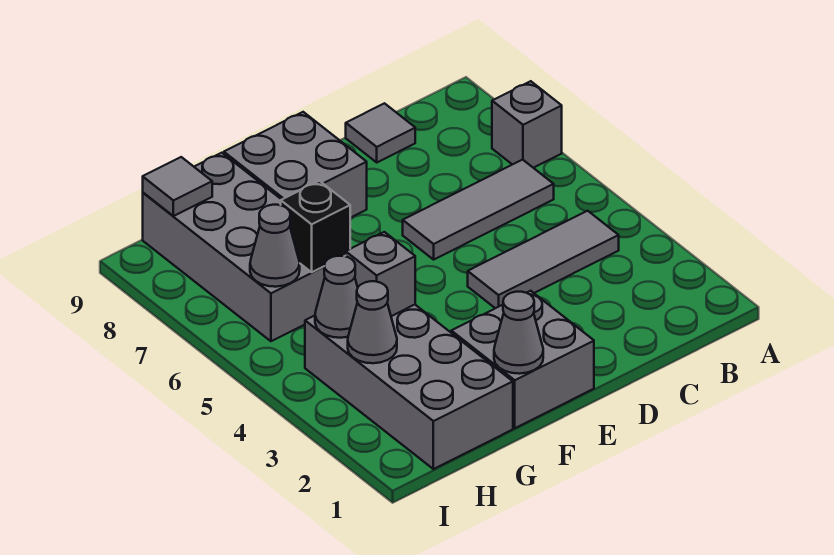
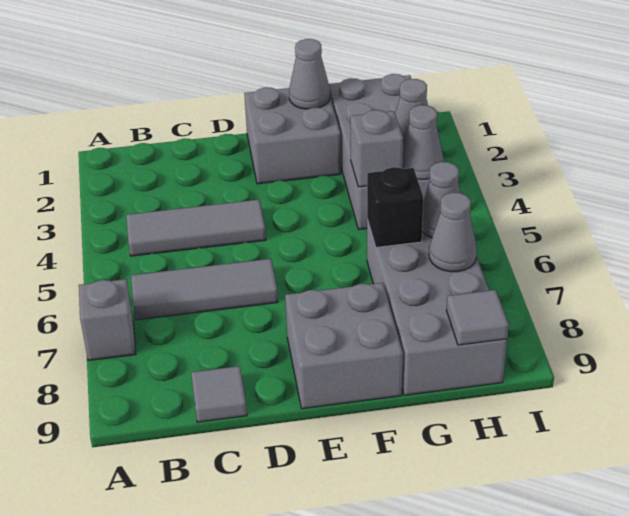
none -> grey 1x1 cone [429,193,477,272]

